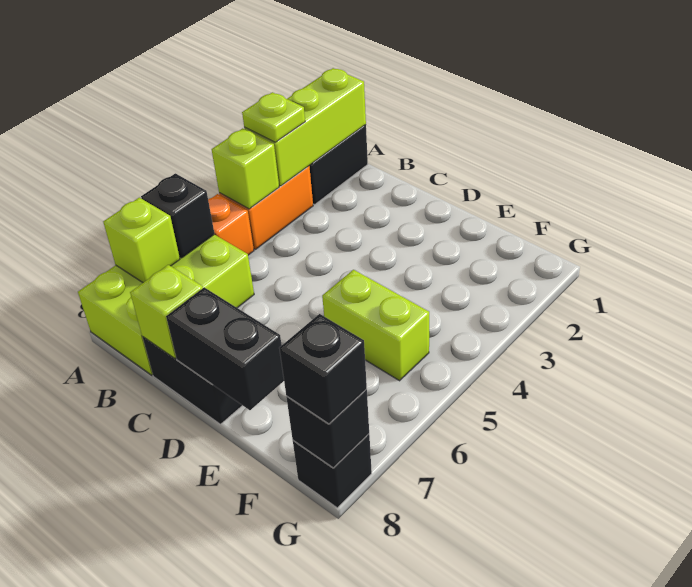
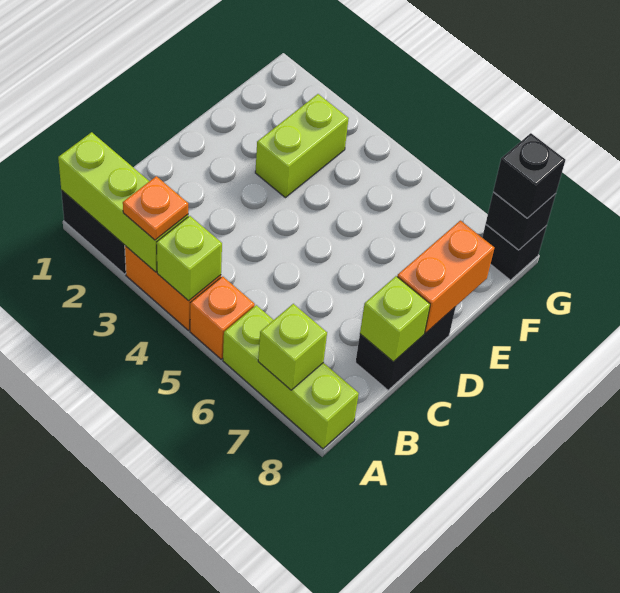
lime 1x1 plate [242,92,305,142] -> orange 1x1 plate [123,176,188,240]
lime 2x3 brick [78,235,254,375] -> lime 1x3 brick [223,305,359,449]
black 1x1 brick [141,173,214,258] -> none
black 1x2 brick [166,287,284,410] -> orange 1x2 brick [397,221,494,333]
lime 1x2 brick [322,270,429,381] -> lime 1x2 brick moved to [255,94,349,198]

